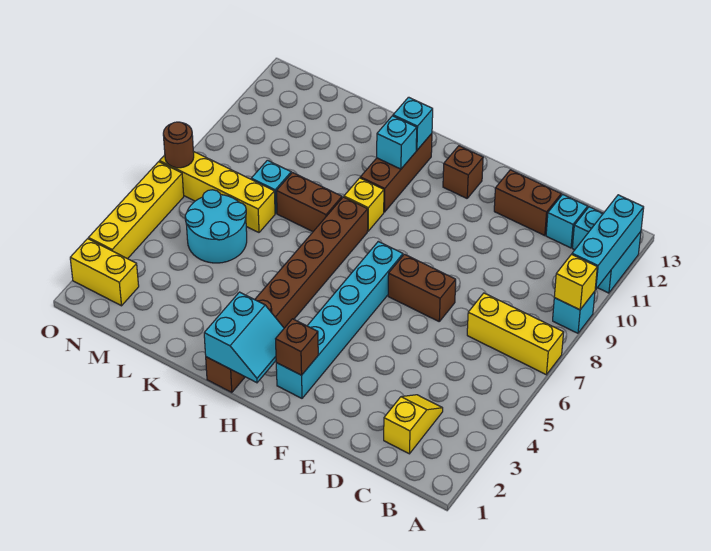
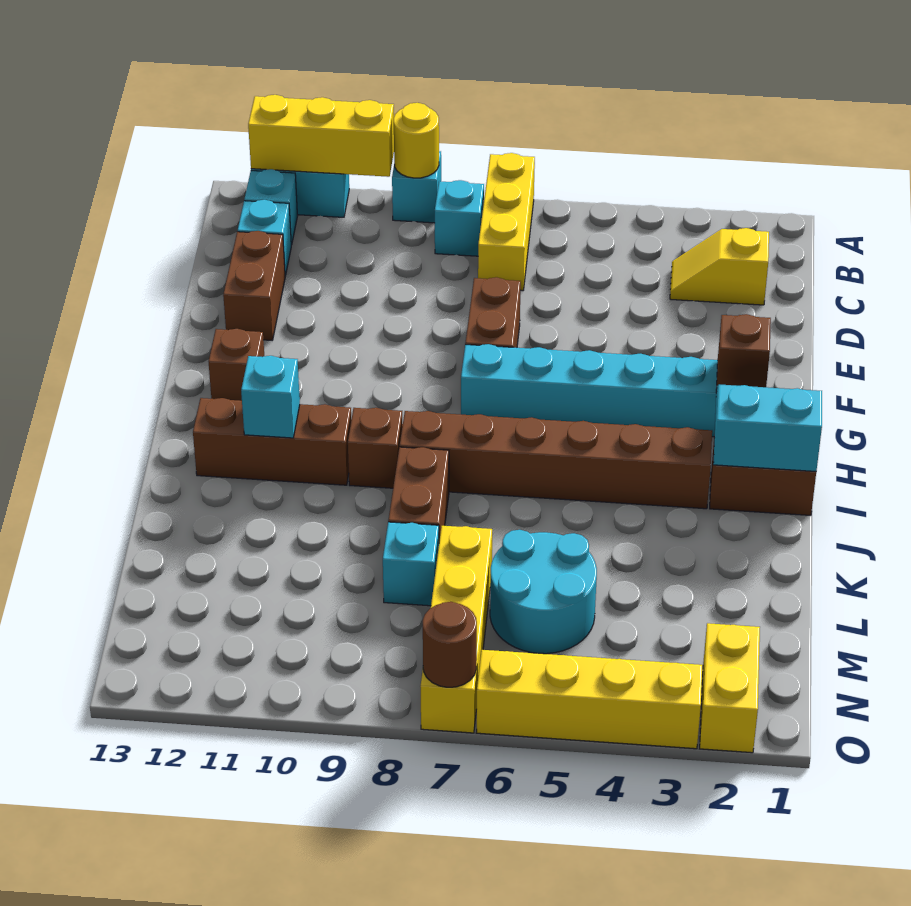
yellow 1x1 brick [554,254,597,310] -> yellow 1x1 round brick [394,103,439,178]
cyan 1x3 brick [572,195,644,290] -> yellow 1x3 brick [248,95,394,177]
yellow 1x1 brick [344,178,384,231] -> brown 1x1 brick [348,408,403,488]
cyan 1x1 brick [393,97,433,150] -> cyan 1x1 brick moved to [435,180,484,256]

